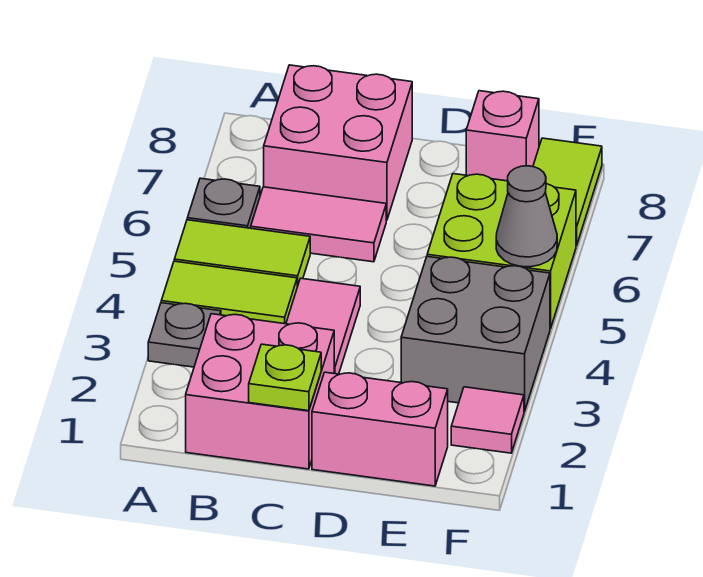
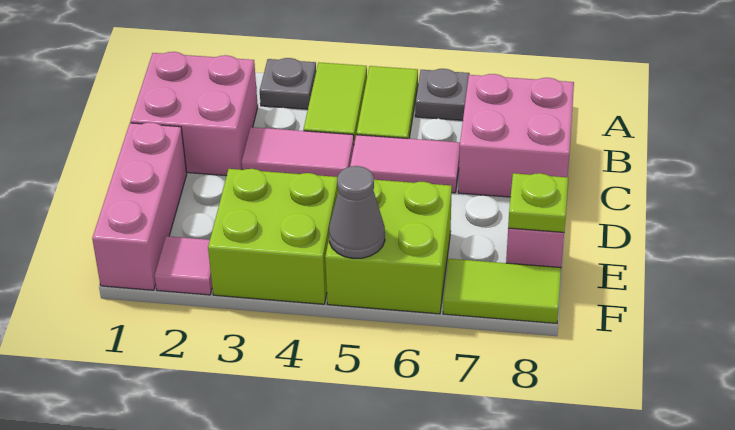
pink 1x2 tile [251,187,386,262] -> pink 1x2 tile turned to [350,135,460,193]
lime 1x1 plate [249,344,321,411] -> lime 1x1 plate moved to [508,173,568,232]
pink 1x2 brick [312,372,448,486] -> pink 1x3 brick [92,123,187,290]
grey 2x2 brick [401,257,550,412] -> lime 2x2 brick [208,169,338,304]

